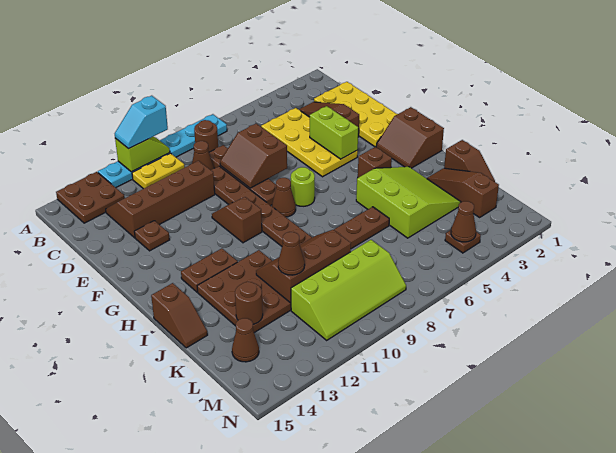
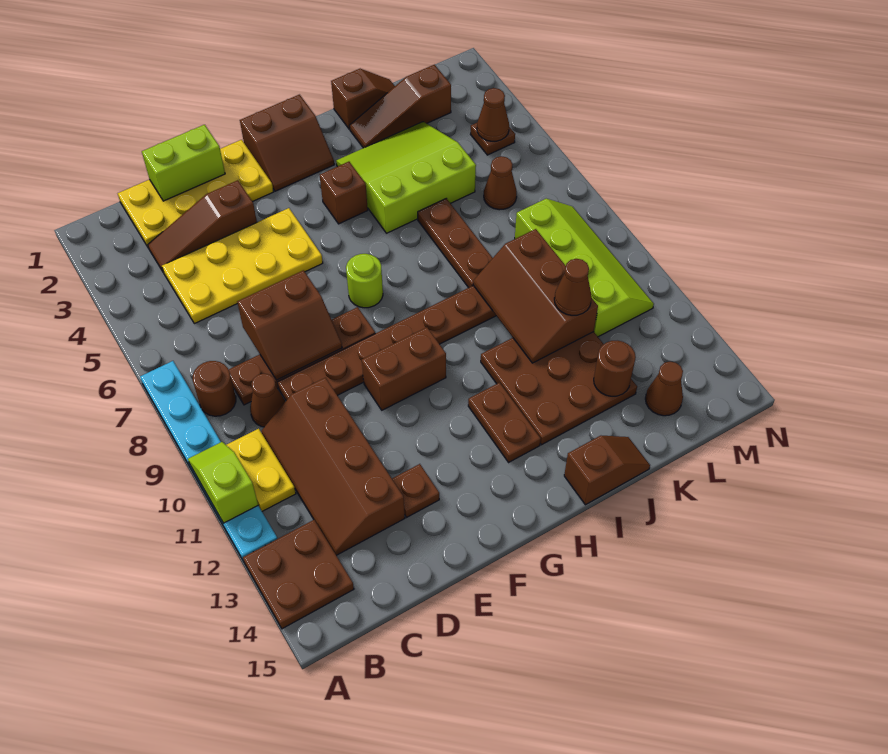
cyan 1x2 slope [115,96,168,149] -> none
lime 1x2 brick [310,106,358,159] -> lime 1x2 brick moved to [142,125,225,201]
brown 1x2 slope [212,197,262,243] -> brown 1x2 brick [362,327,446,410]
brown 1x1 cone [272,178,296,217] -> brown 1x1 cone moved to [484,156,517,210]

